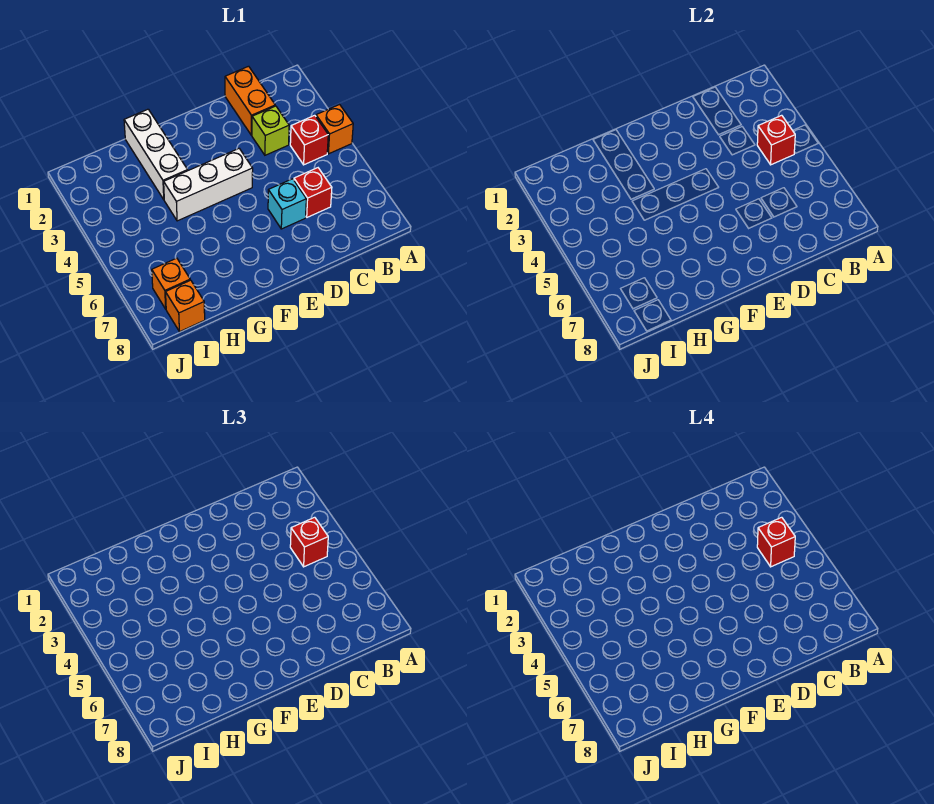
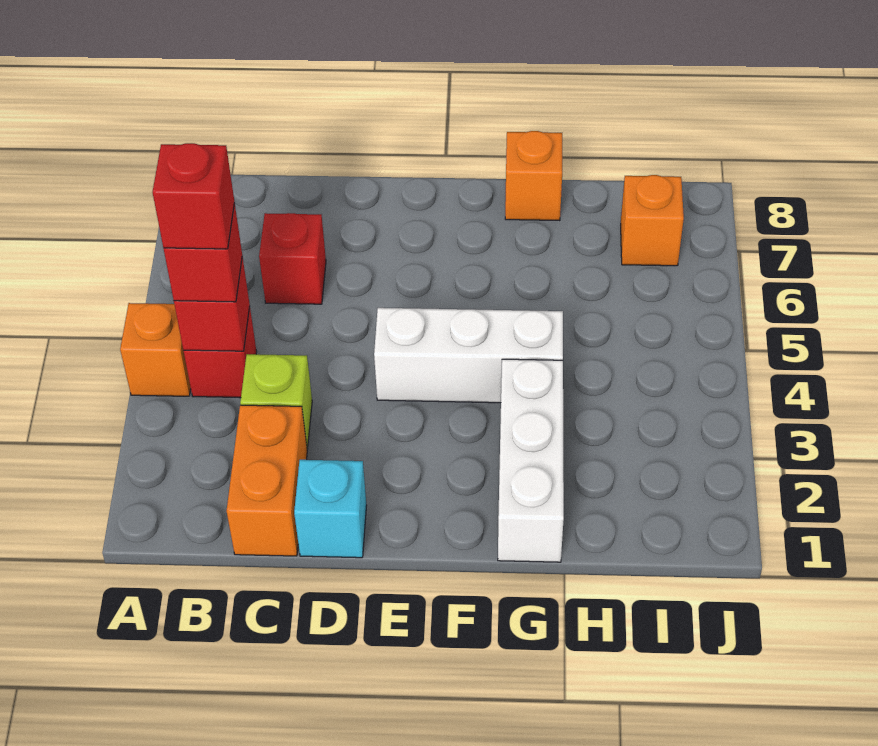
cyan 1x1 brick [268,179,306,229] -> cyan 1x1 brick moved to [294,460,367,558]
orange 1x1 brick [166,280,205,332] -> orange 1x1 brick moved to [505,131,562,221]

